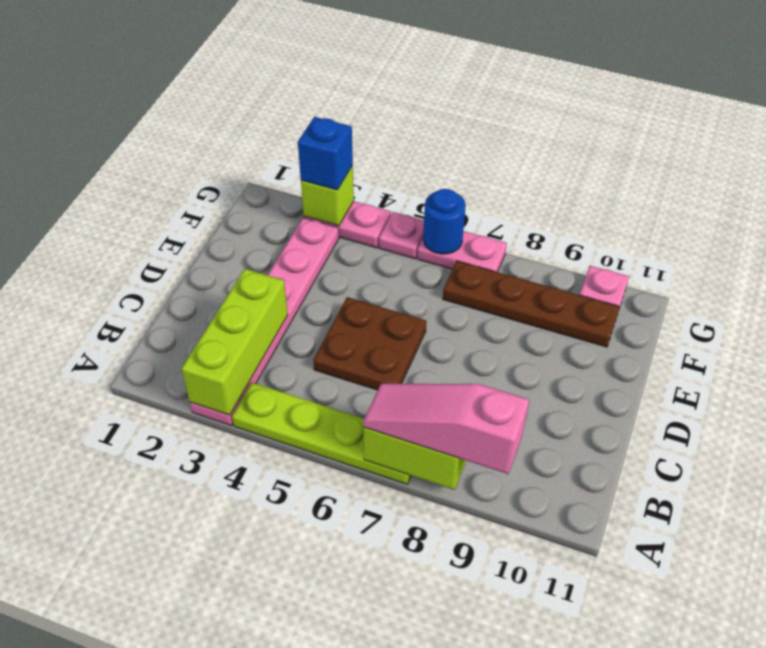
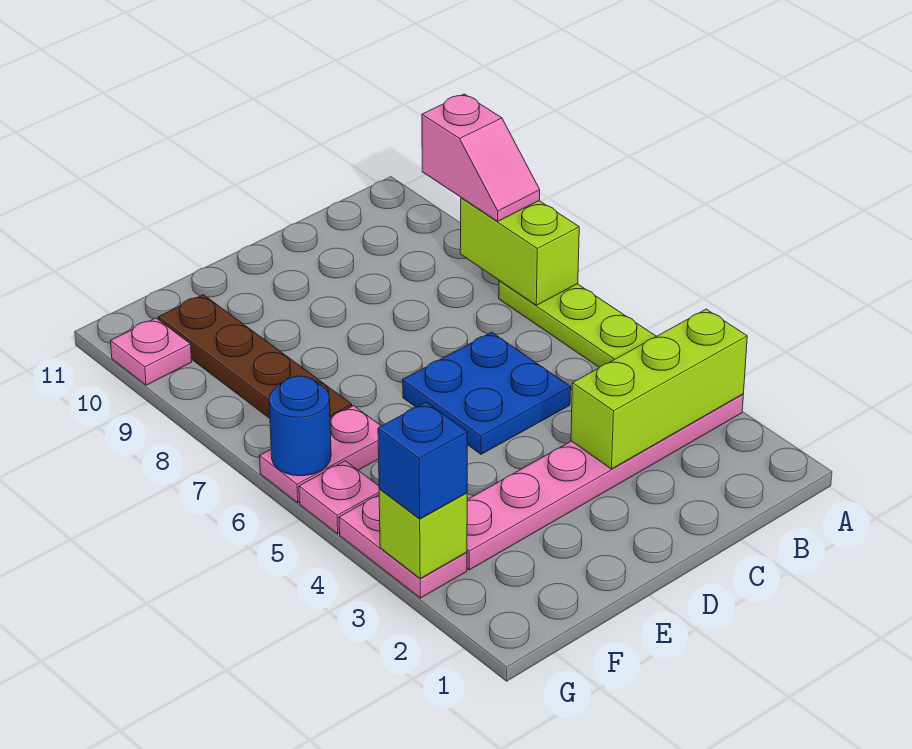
pink 1x3 slope [363,384,529,474] -> pink 1x2 slope [422,94,540,221]
brown 2x2 plate [313,297,426,390] -> blue 2x2 plate [403,332,571,454]
pink 1x2 plate [417,231,507,272] -> pink 1x2 plate turned to [260,406,381,503]

